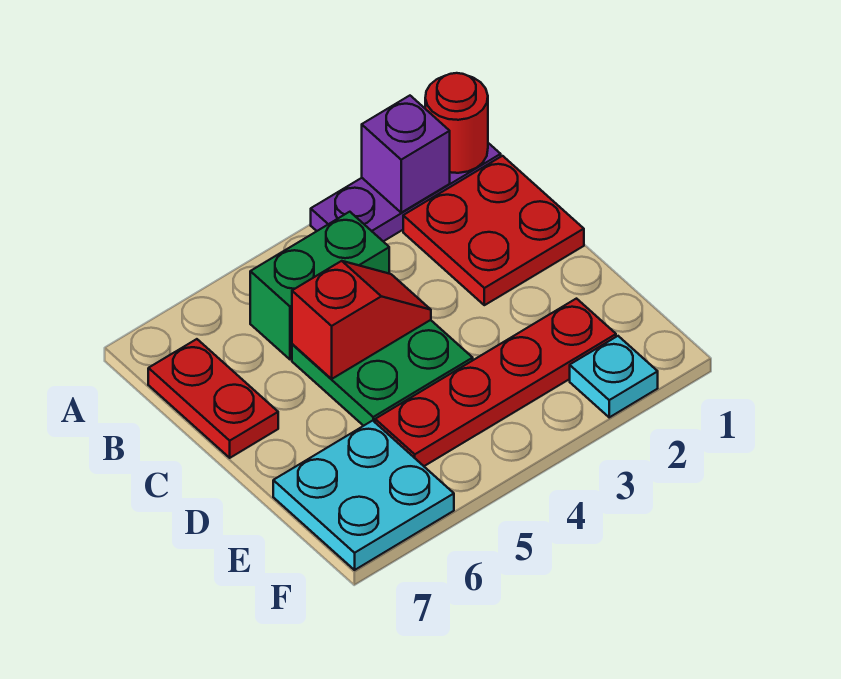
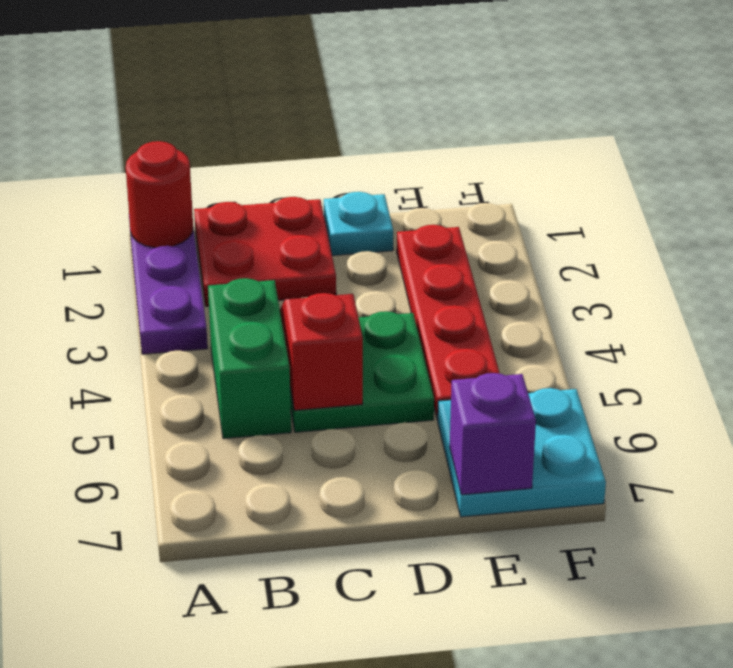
purple 1x1 brick [362,96,450,213] -> purple 1x1 brick moved to [450,373,536,495]
red 1x2 plate [148,339,278,458] -> none
cyan 1x1 plate [570,336,658,417] -> cyan 1x1 plate moved to [324,192,393,256]

